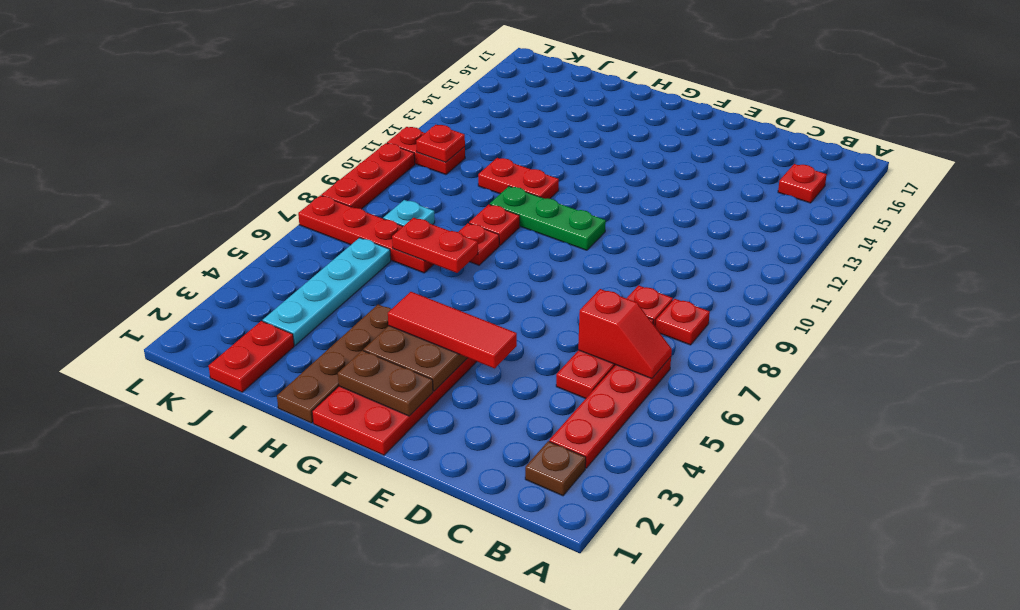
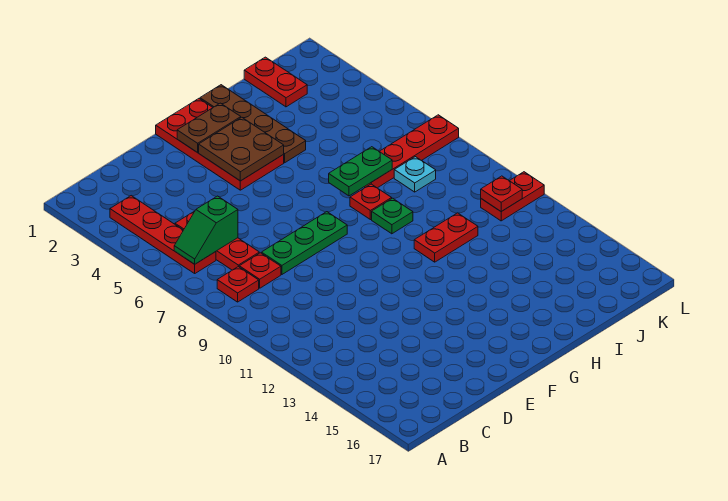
brown 1x1 plate [525,441,586,496] -> none
red 1x2 slope [578,289,672,379] -> green 1x2 slope [174,196,238,264]
red 1x1 plate [778,164,827,203] -> none
red 1x3 tile [388,292,517,368] -> none
green 1x3 plate [490,186,606,250] -> green 1x3 plate moved to [262,212,347,275]
red 1x2 plate [392,218,478,273] -> green 1x2 plate [329,147,392,196]
red 1x1 plate [469,204,520,245] -> green 1x1 plate [372,198,413,234]
cyan 1x4 plate [263,238,391,345] -> none
red 1x3 plate [321,143,415,209] -> none

